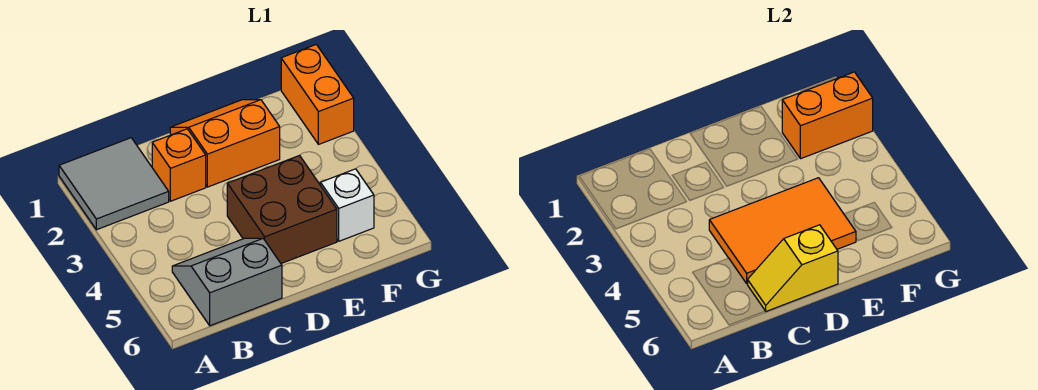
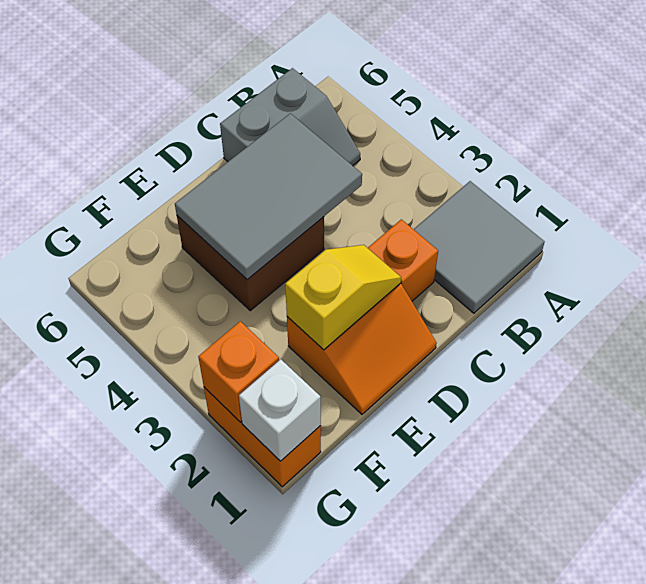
orange 2x3 tile [709,178,856,284] -> grey 2x3 tile [175,113,362,279]
yellow 1x2 slope [748,225,838,311] -> yellow 1x2 slope moved to [285,245,401,350]
orange 1x2 brick [782,72,873,159] -> orange 1x1 brick [198,321,279,422]
white 1x1 brick [320,169,374,241] -> white 1x1 brick moved to [239,359,321,461]

